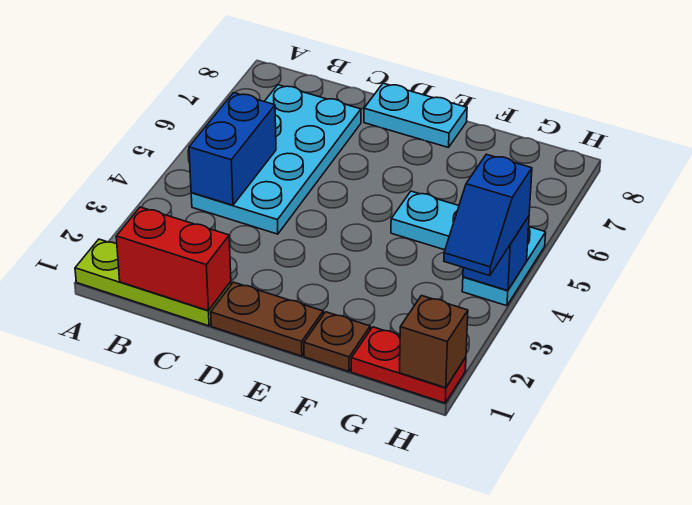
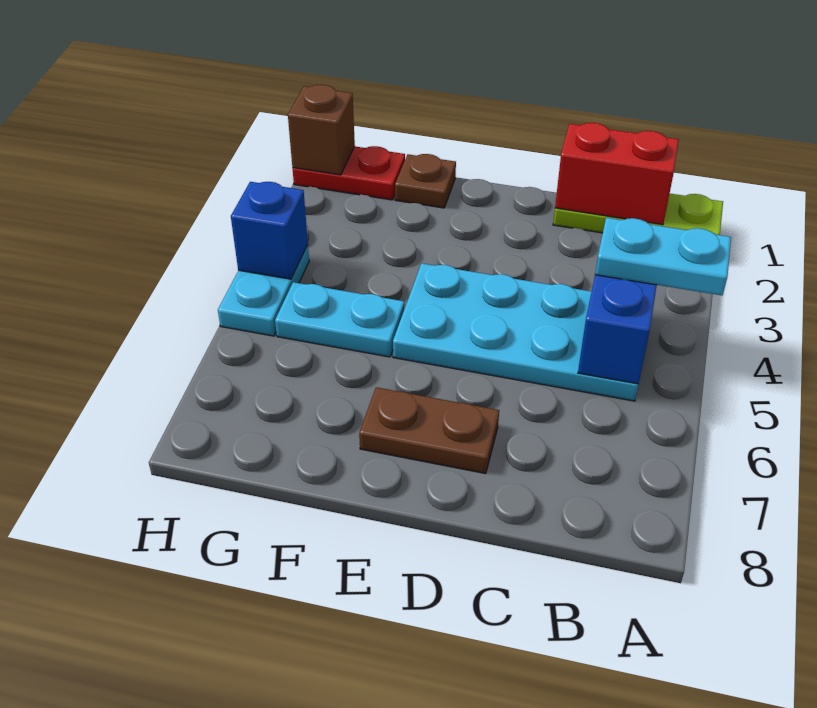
cyan 2x4 plate [191,85,361,234] -> cyan 2x4 plate turned to [393,263,638,401]
brown 1x2 plate [211,282,323,356] -> brown 1x2 plate moved to [359,387,499,474]
cyan 1x2 plate [364,83,467,148] -> cyan 1x2 plate moved to [595,218,731,295]
blue 1x2 slope [444,154,532,276] -> none

